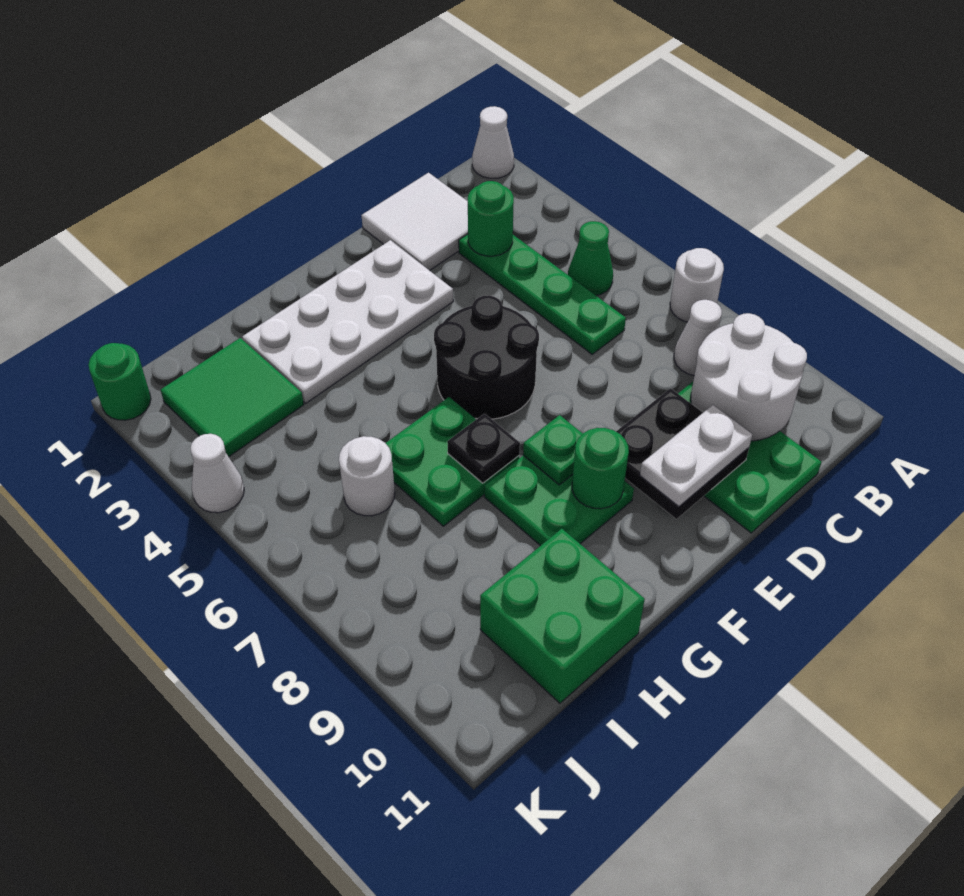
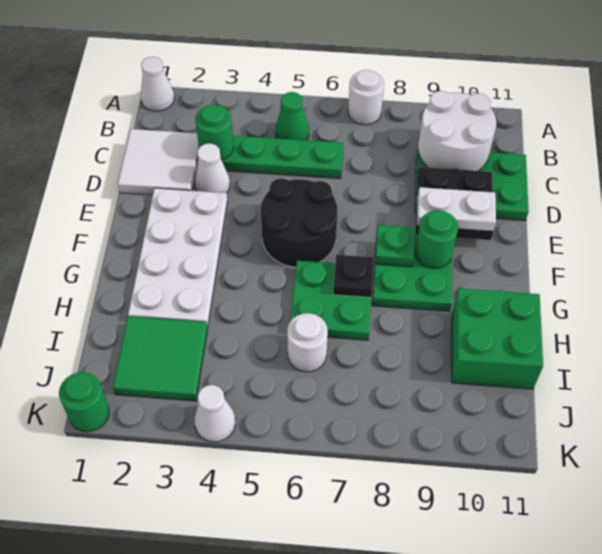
white 1x1 cone [674,300,722,375] -> white 1x1 cone moved to [195,143,230,193]
white 1x2 plate [640,405,752,507] -> white 1x2 plate turned to [417,187,496,231]

